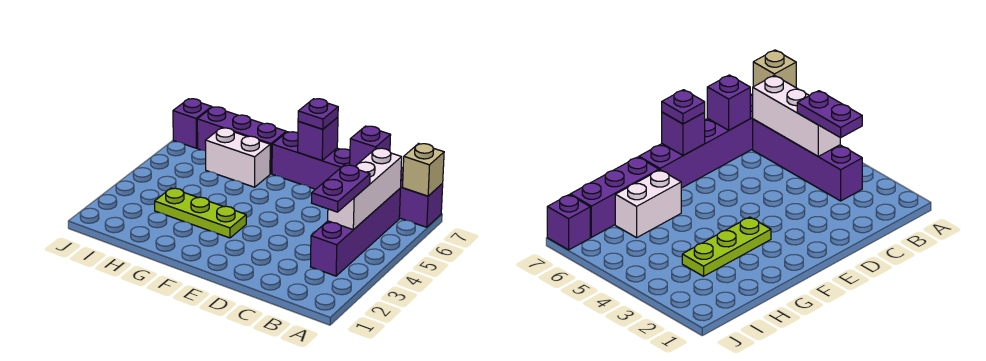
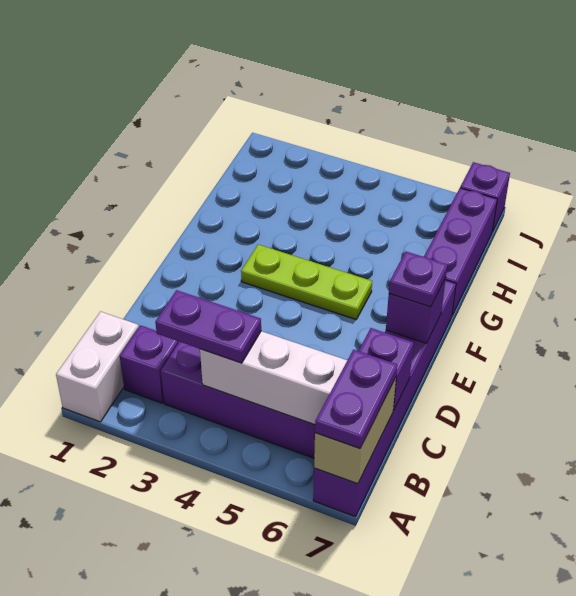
tan 1x1 brick [403,144,444,196] -> tan 1x2 brick [314,378,396,484]
none -> purple 1x2 plate [315,350,397,449]
none -> purple 1x1 brick [120,325,179,403]
lime 1x3 plate [155,188,246,238] -> lime 1x3 plate turned to [241,245,372,319]
white 1x2 brick [205,128,270,187] -> white 1x2 brick moved to [56,312,139,422]

